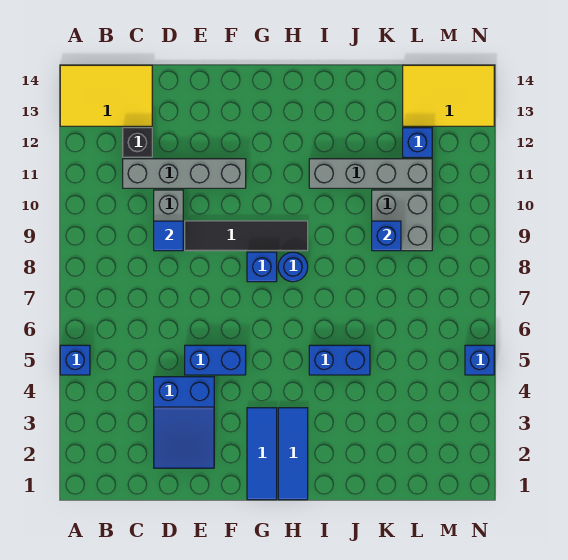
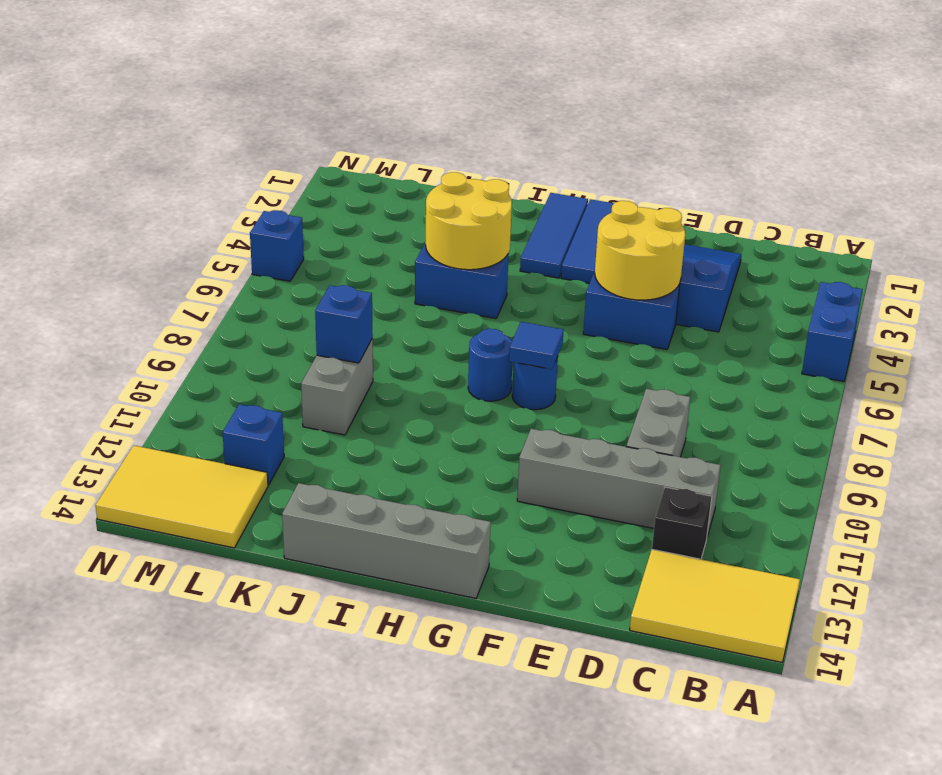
blue 1x1 brick [60,345,90,375] -> blue 1x2 brick [802,282,863,381]
blue 1x1 tile [154,221,183,251] -> blue 1x1 tile moved to [509,322,564,369]
none -> yellow 2x2 round brick [595,201,685,300]
black 1x4 tile [185,221,308,251] -> none
blue 1x1 brick [247,252,277,282] -> blue 1x1 round brick [512,357,558,410]
none -> yellow 2x2 round brick [426,172,512,270]
grey 1x4 brick [309,159,432,188] -> grey 1x4 brick moved to [282,483,491,598]
grey 2x2 brick [372,190,432,251] -> grey 1x2 brick [301,338,373,435]

